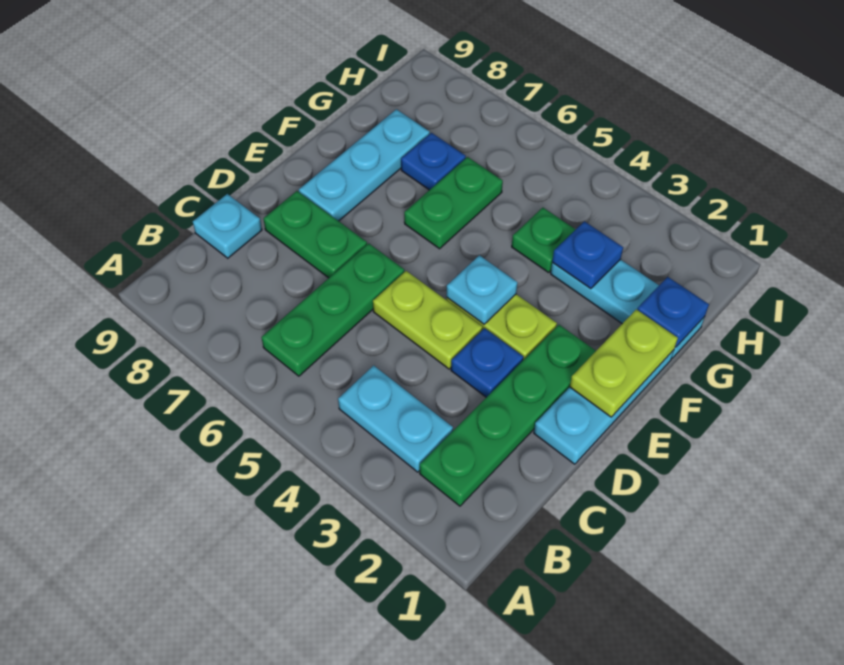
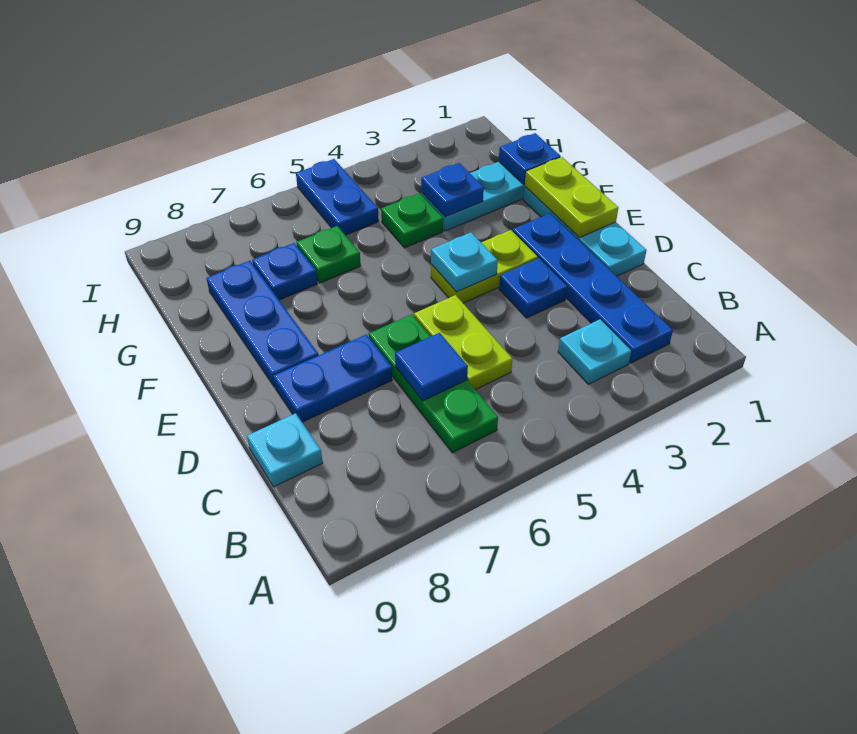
green 1x4 plate [420,325,596,506] -> blue 1x4 plate [513,213,673,363]
cyan 1x2 plate [338,365,453,472] -> cyan 1x1 plate [558,319,631,384]
none -> blue 1x1 tile [395,333,468,401]
lime 1x2 plate [373,271,483,369] -> lime 1x2 plate turned to [414,295,513,390]
green 1x2 plate [264,191,367,278] -> blue 1x2 plate [273,334,392,422]
cyan 1x3 plate [299,109,430,221] -> blue 1x3 plate [207,261,319,387]
green 1x2 plate [404,157,503,249] -> green 1x1 plate [297,226,361,283]
none -> blue 1x2 plate [296,159,379,235]

